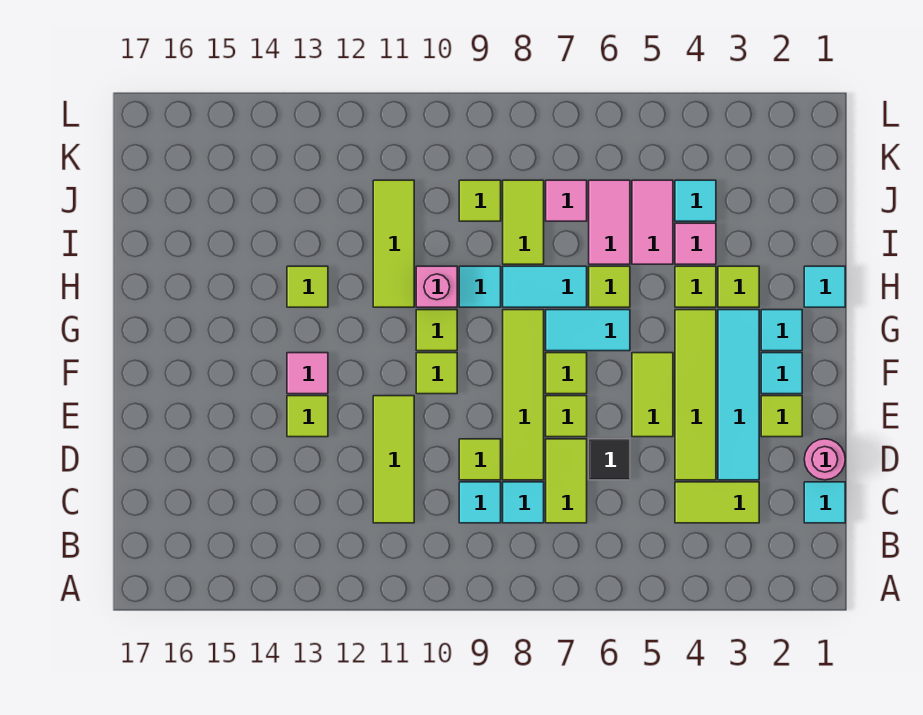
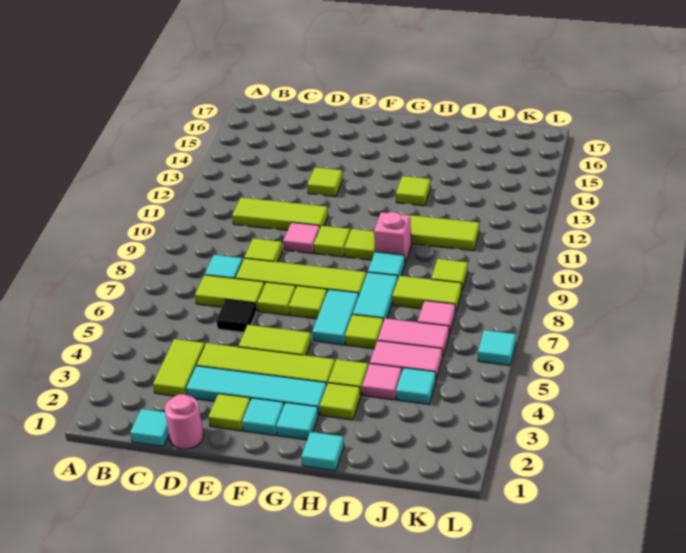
cyan 1x1 tile [459,482,501,523] -> cyan 1x1 tile moved to [478,330,516,365]
pink 1x1 tile [287,353,328,394] -> pink 1x1 tile moved to [283,222,320,253]

